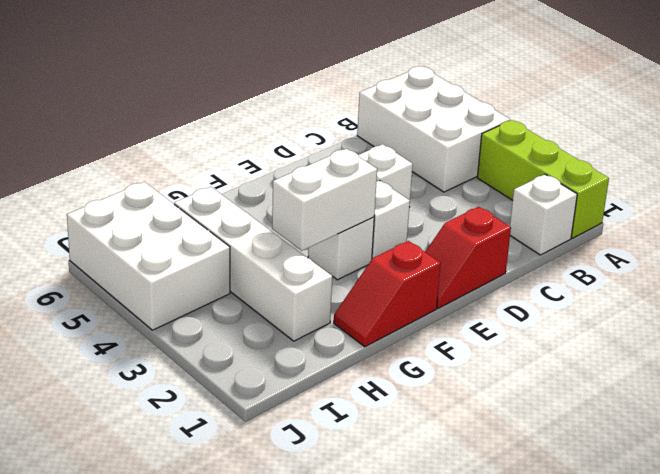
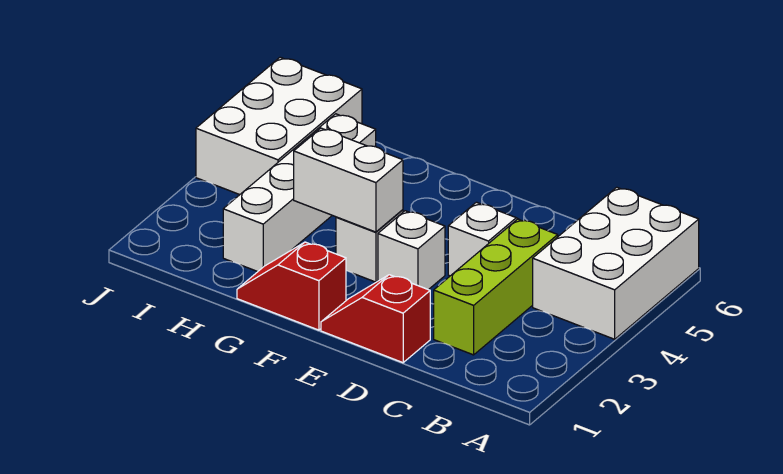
lime 1x3 brick [477,120,609,238] -> lime 1x3 brick moved to [434,219,558,355]
white 1x1 brick [510,174,577,255] -> none

